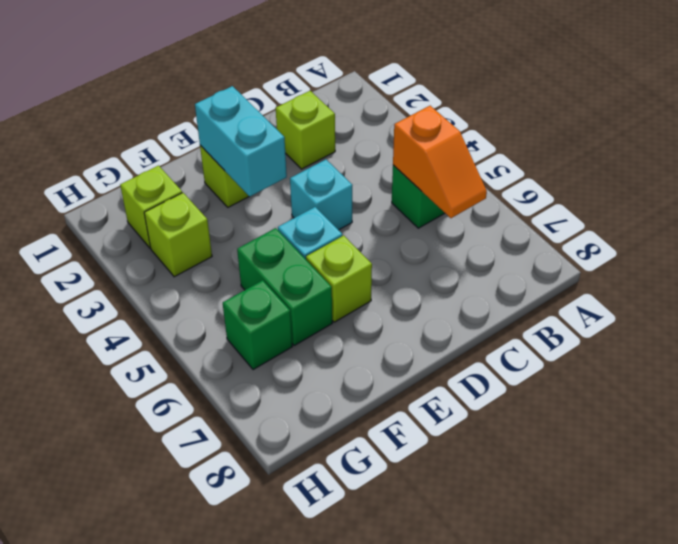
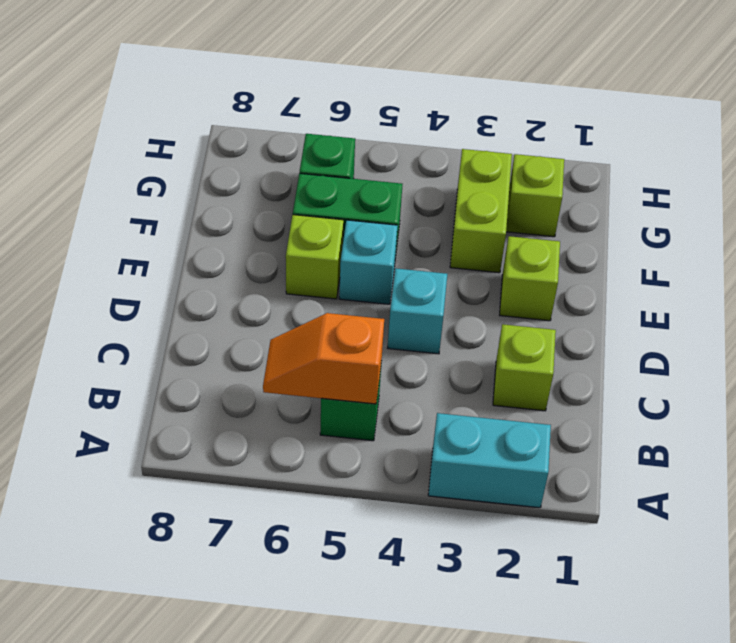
cyan 1x2 brick [195,86,287,197] -> cyan 1x2 brick moved to [428,413,551,508]
lime 1x1 brick [144,193,212,277] -> lime 1x2 brick [450,149,512,273]

